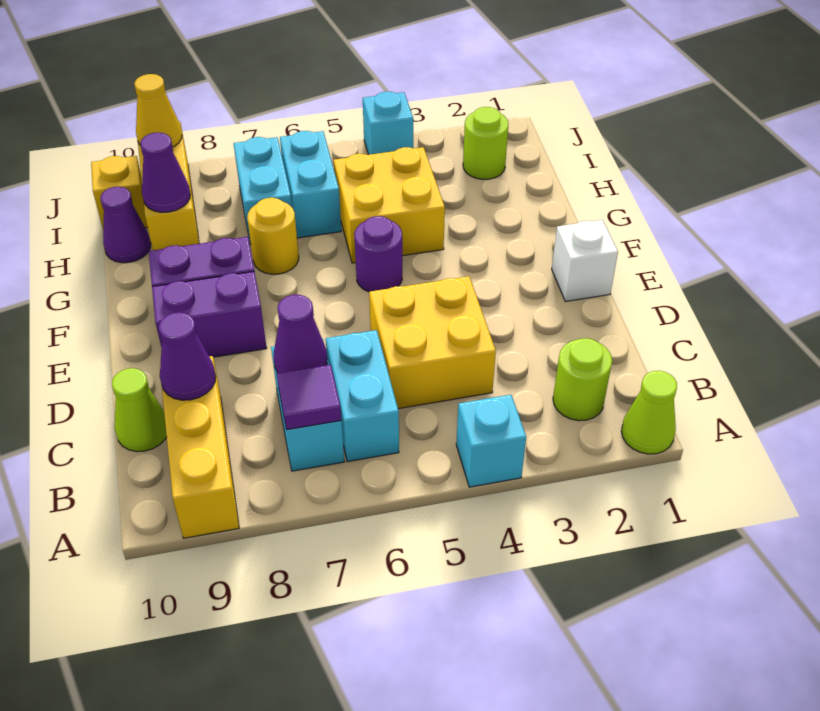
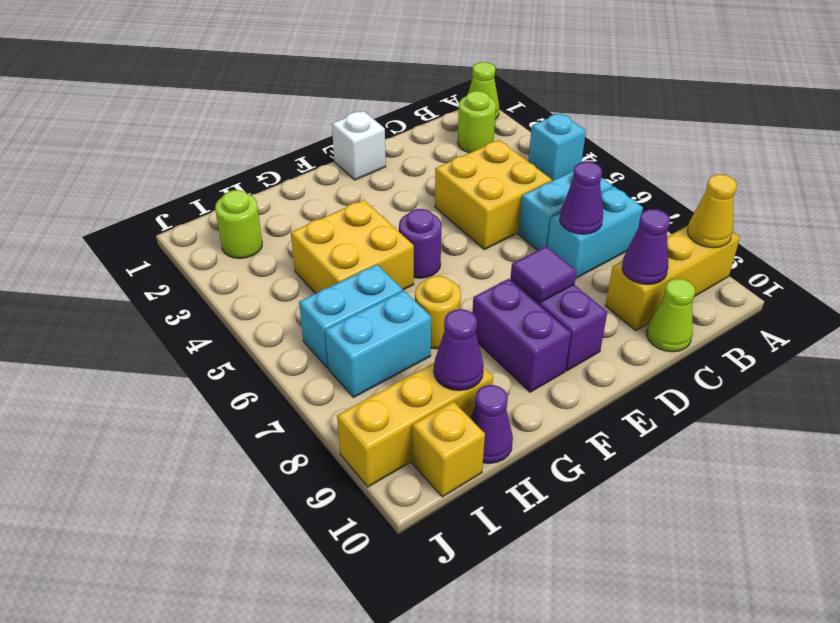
purple 1x1 tile [277,365,341,430] -> purple 1x1 tile moved to [511,246,576,303]
cyan 1x1 brick [363,92,413,155] -> none
yellow 1x1 cone [134,74,182,147] -> yellow 1x1 cone moved to [688,174,737,248]

